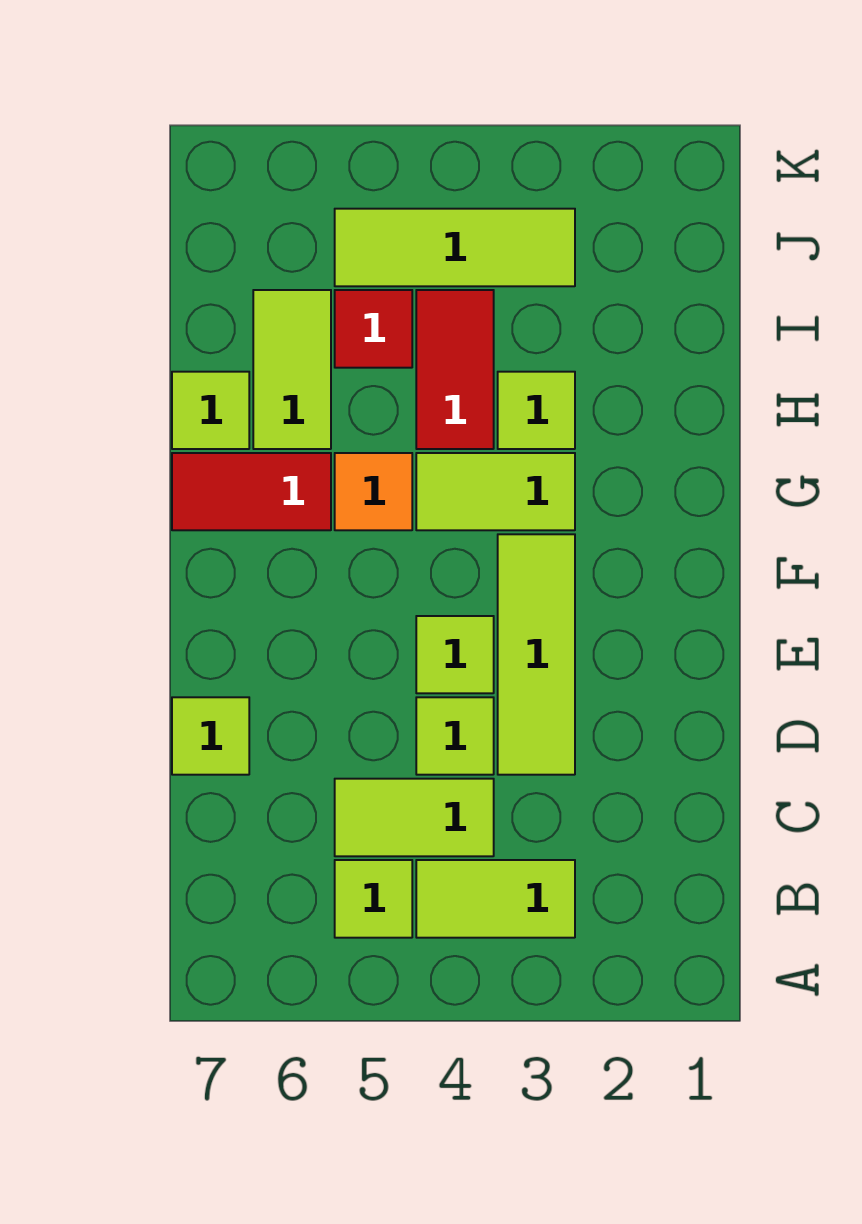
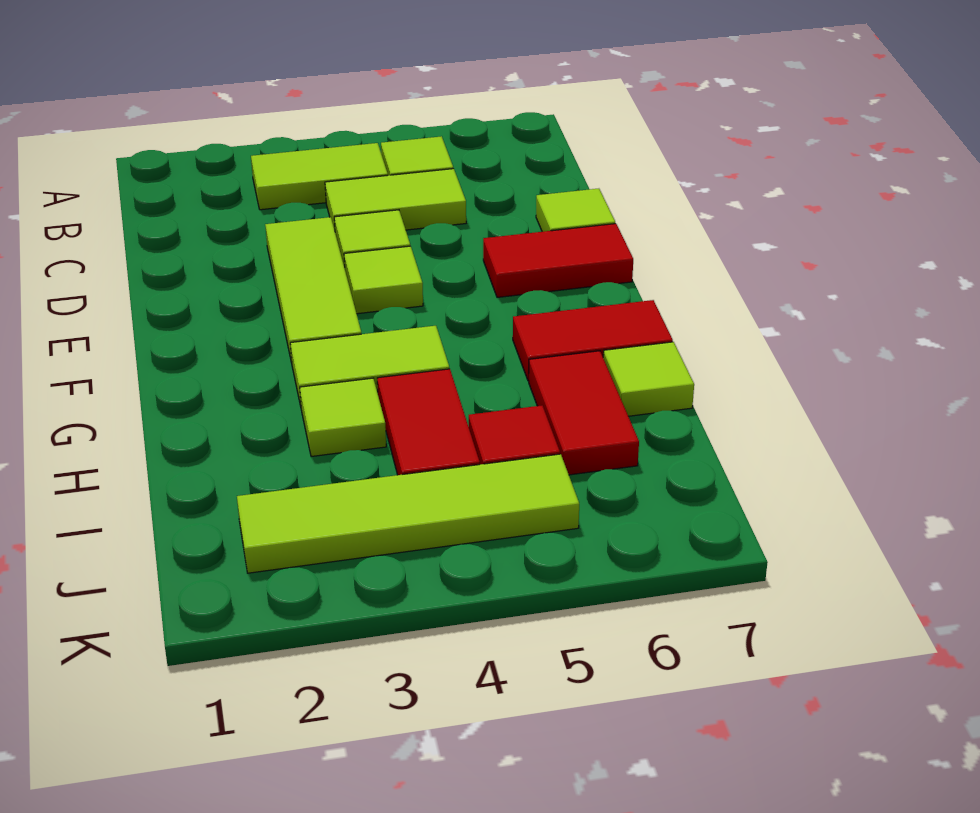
none -> red 1x2 tile [483,224,633,297]
orange 1x1 tile [335,453,412,530] -> none
lime 1x2 tile [253,290,331,449] -> red 1x2 tile [529,351,639,475]
lime 1x3 tile [335,209,575,286] -> lime 1x4 tile [237,454,579,573]

